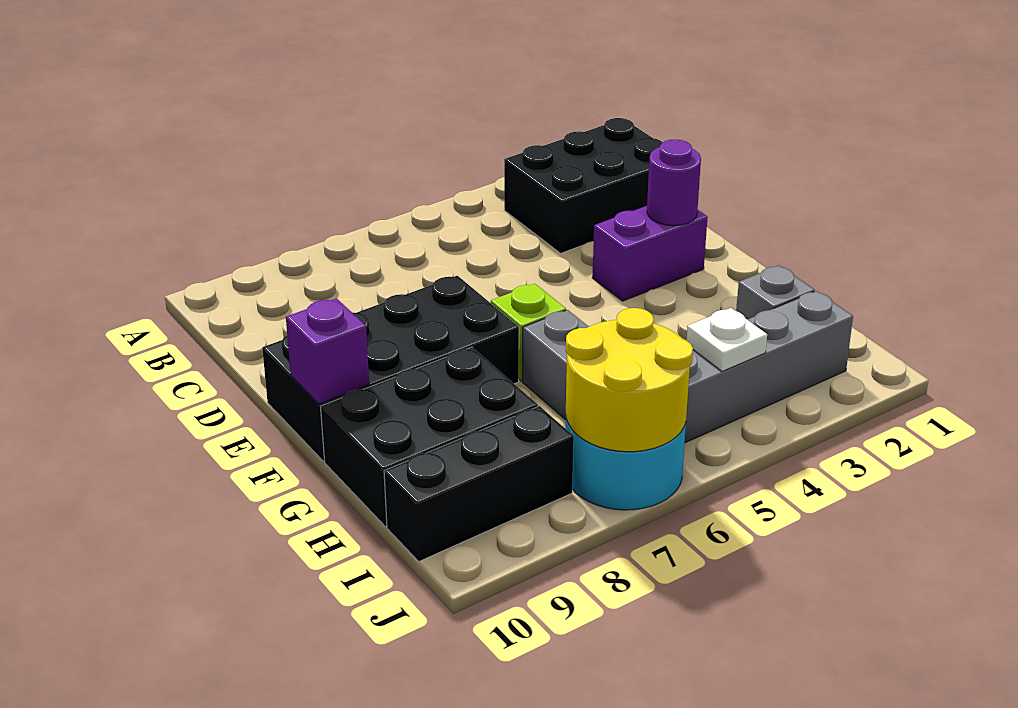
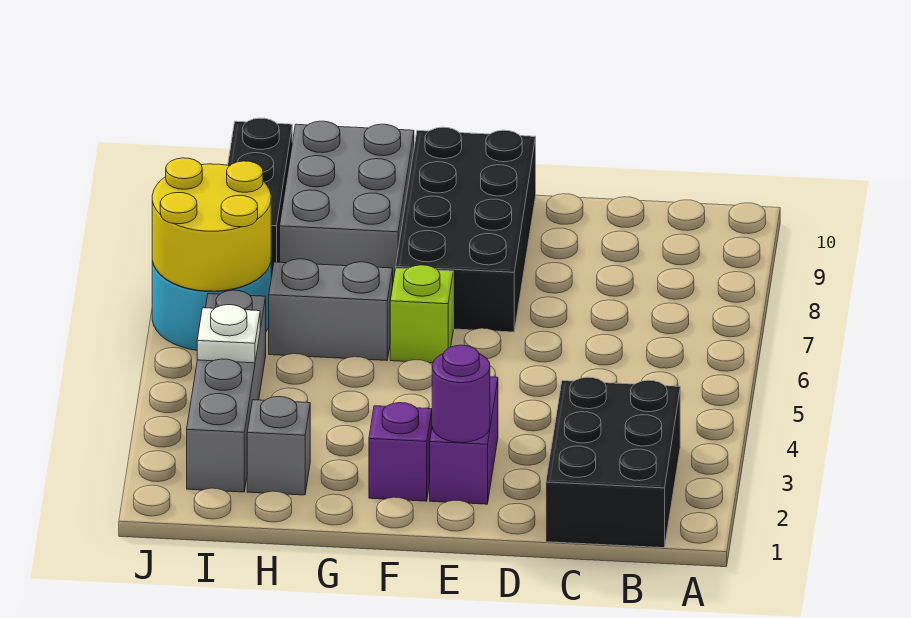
purple 1x1 brick [286,298,369,404] -> purple 1x1 brick moved to [369,403,432,501]
black 2x3 brick [321,347,538,527] -> grey 2x3 brick [280,121,414,281]

